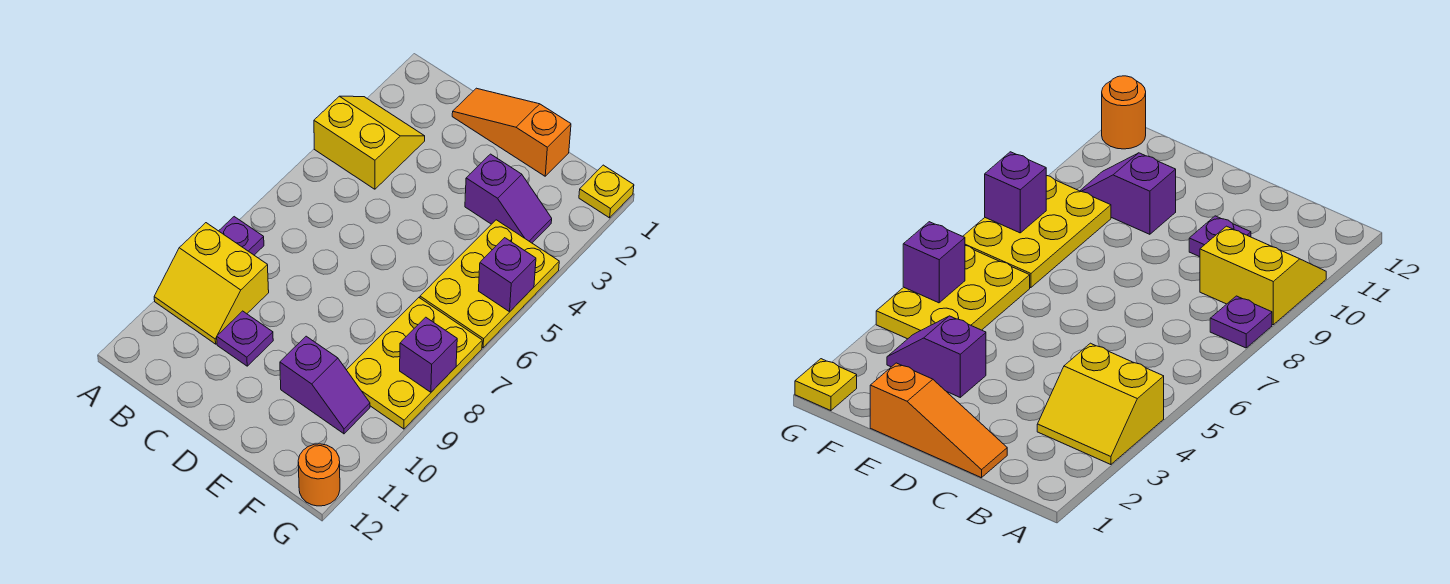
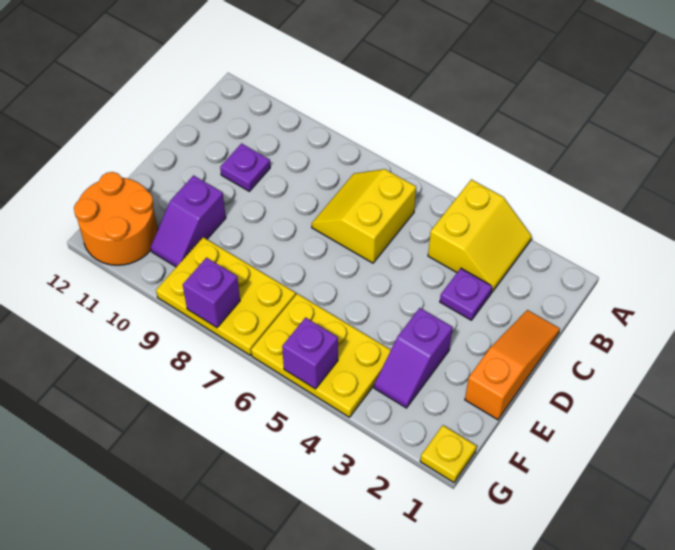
purple 1x1 plate [219,217,264,255] -> purple 1x1 plate moved to [440,268,492,320]
yellow 2x2 slope [154,223,269,344] -> yellow 2x2 slope moved to [312,169,416,263]
orange 1x1 round brick [298,444,340,506] -> orange 2x2 round brick [74,172,158,265]

